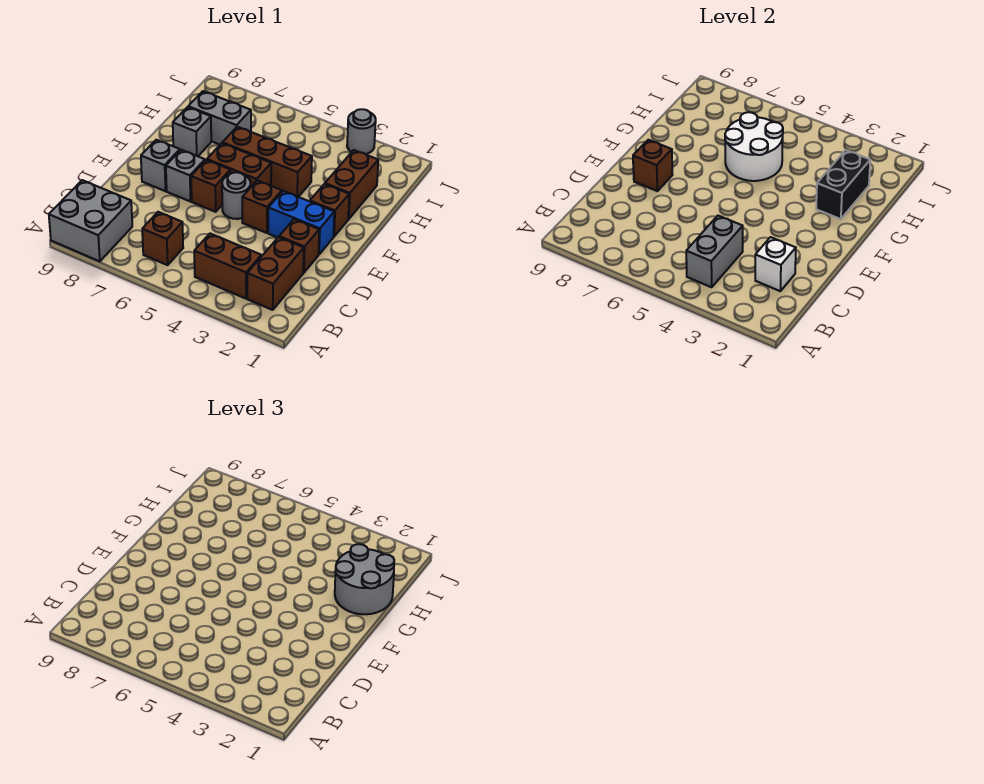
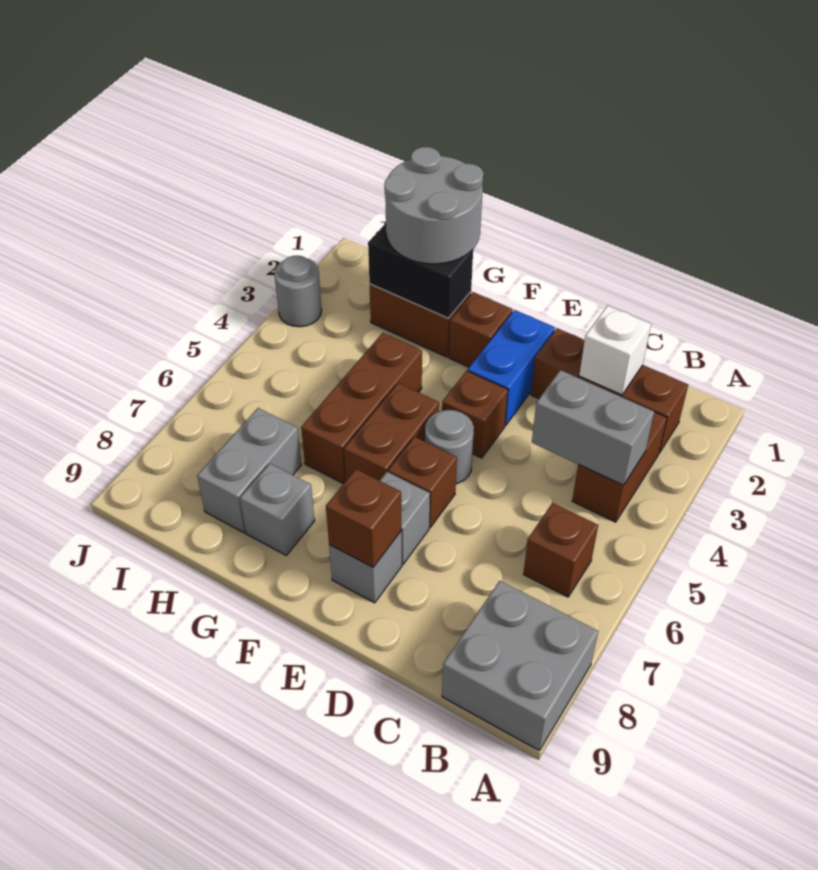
white 2x2 round brick [725,112,783,181] -> none

